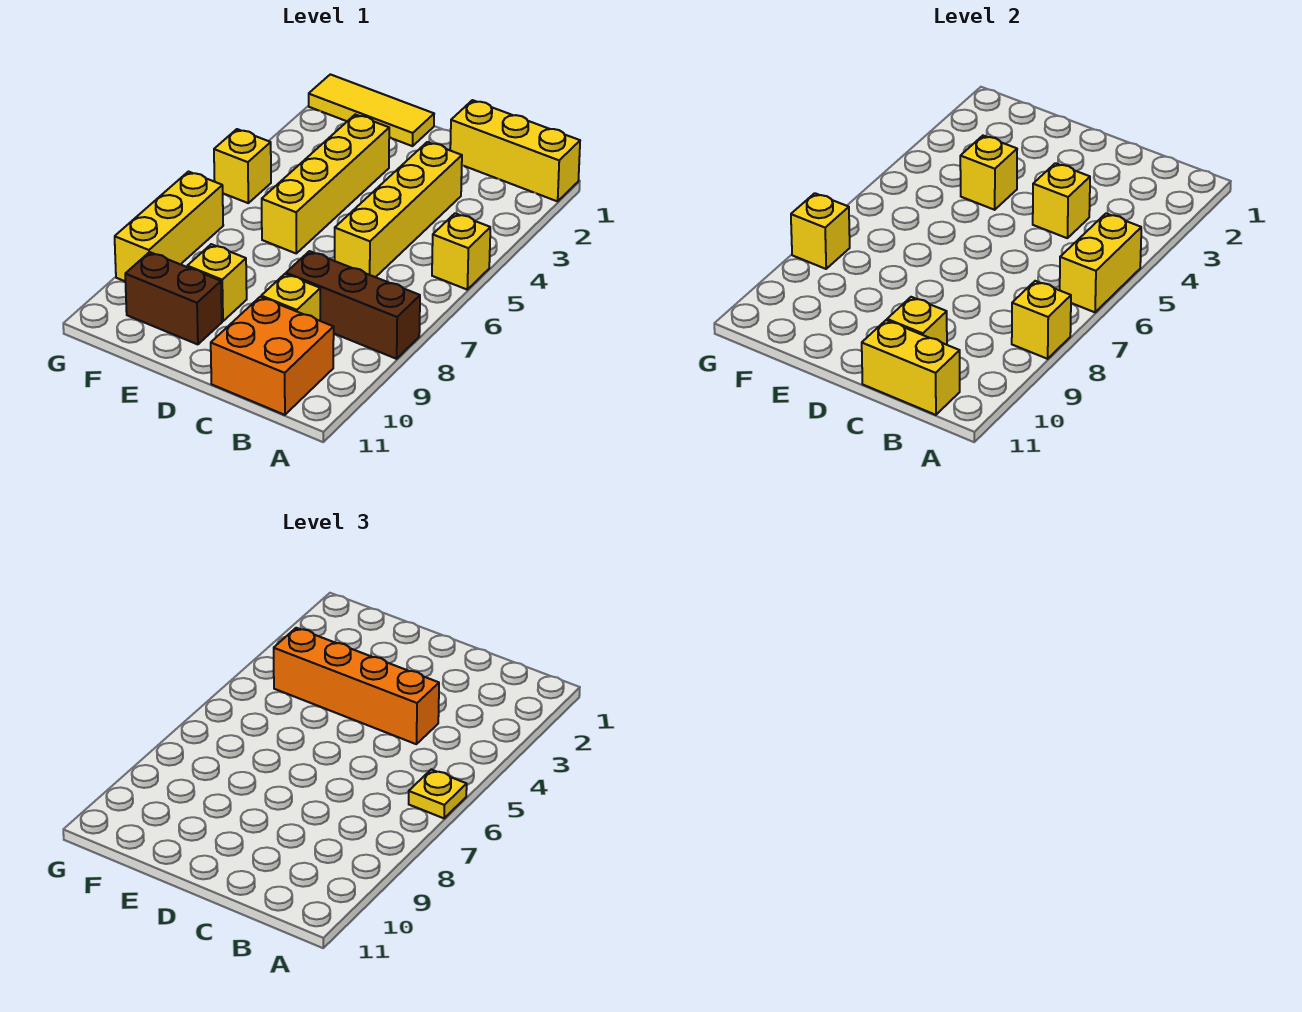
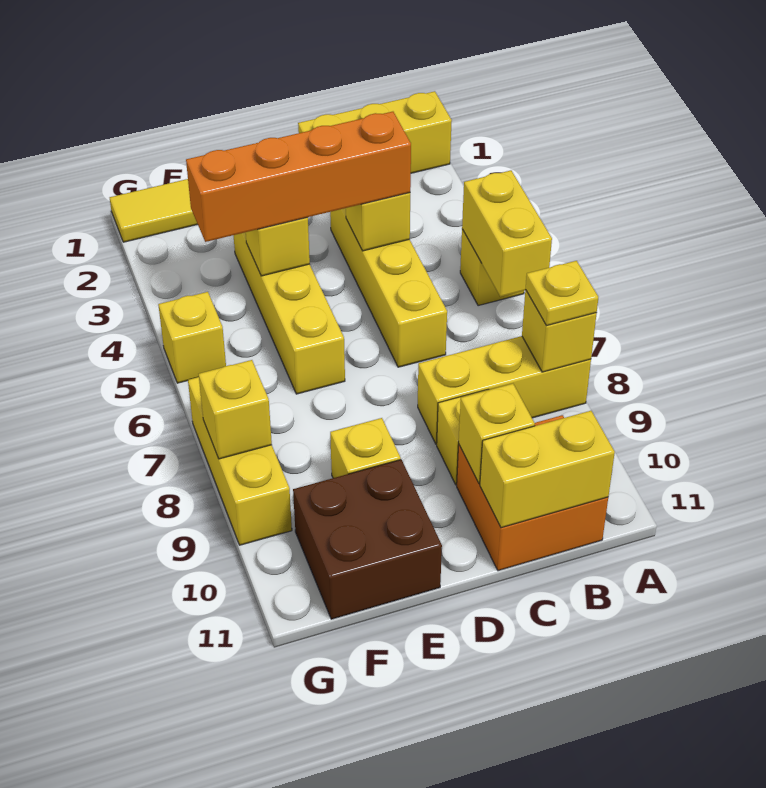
yellow 1x1 plate [409,770,467,818] -> yellow 1x1 plate moved to [526,261,598,326]
brown 1x3 brick [286,251,420,359] -> yellow 1x3 brick [418,336,591,444]
brown 1x2 brick [125,252,222,344] -> brown 2x2 brick [293,460,442,619]

